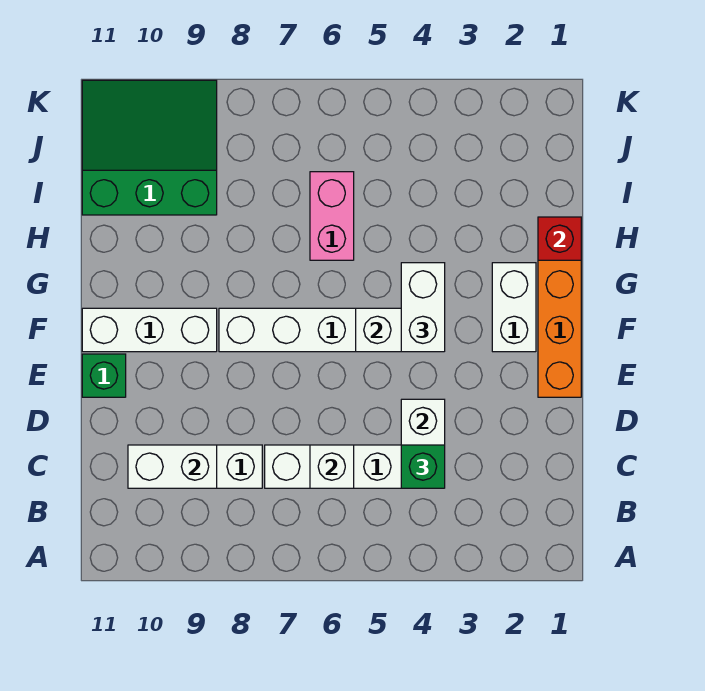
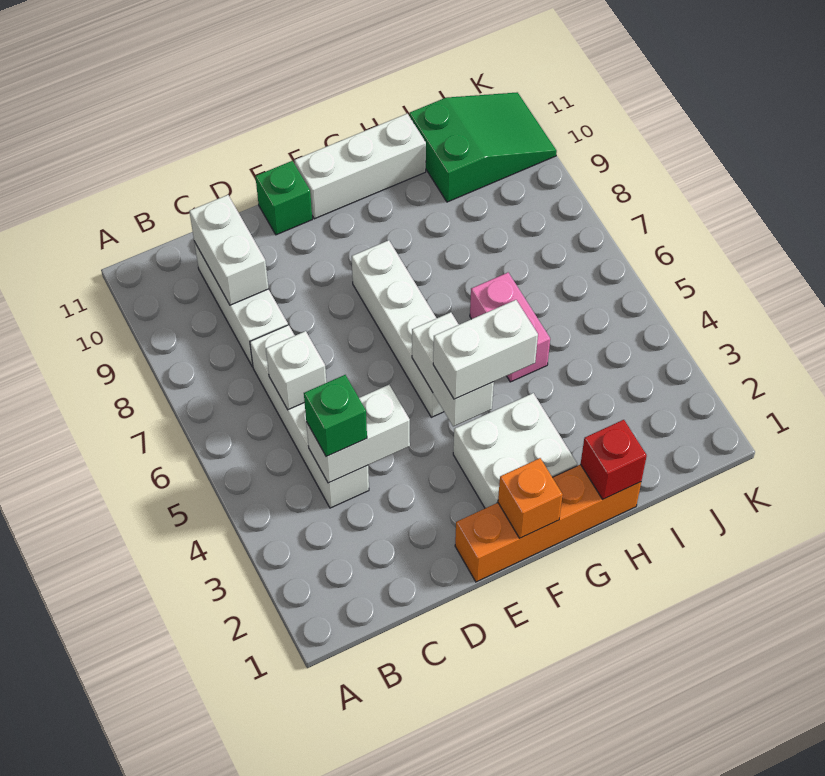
none -> orange 1x1 brick [498,458,563,538]
white 1x2 brick [492,263,536,352] -> white 2x2 brick [453,393,577,508]
white 1x3 brick [82,308,217,352] -> white 1x3 brick turned to [294,114,426,219]
pink 1x2 brick [310,172,354,260] -> pink 1x2 brick turned to [470,273,550,382]
green 3x3 slope [82,80,217,215] -> green 2x3 slope [409,92,557,202]

